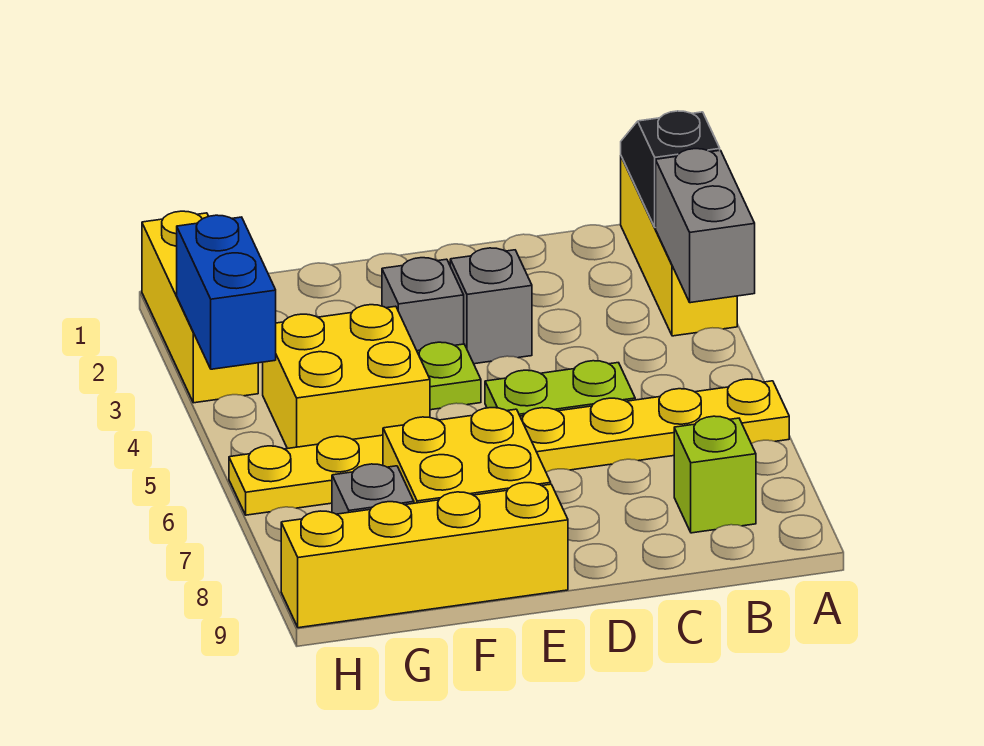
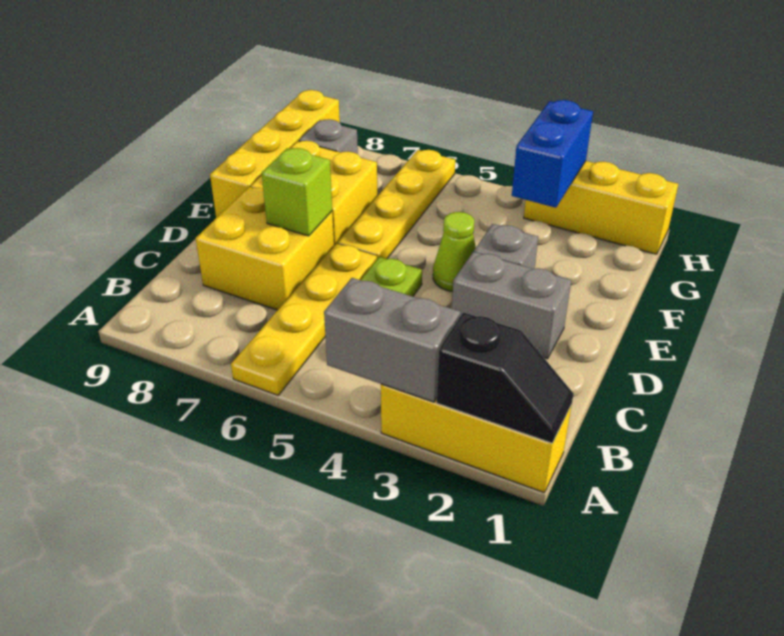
lime 1x1 brick [674,416,756,533] -> lime 1x1 brick moved to [262,148,332,236]
grey 1x1 brick [450,248,532,364] -> grey 1x2 brick [452,252,571,359]
lime 1x1 plate [417,342,481,410] -> lime 1x1 cone [433,212,476,292]
yellow 2x2 brick [263,305,430,449] -> yellow 2x2 brick moved to [196,187,334,310]
blue 1x2 brick [177,215,276,369] -> blue 1x2 brick turned to [512,100,593,208]

